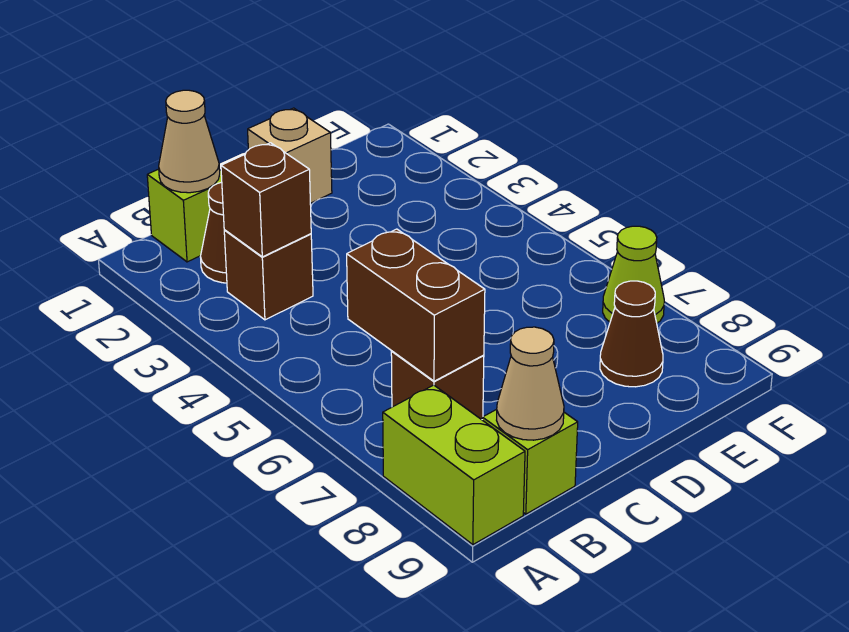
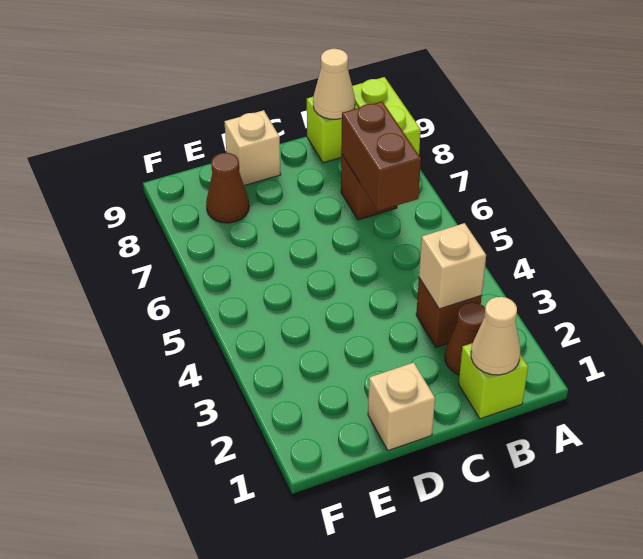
brown 1x1 brick [221,143,311,257] -> tan 1x1 brick [419,223,486,309]
none -> tan 1x1 brick [225,110,281,186]
lime 1x1 cone [603,226,664,323] -> none

